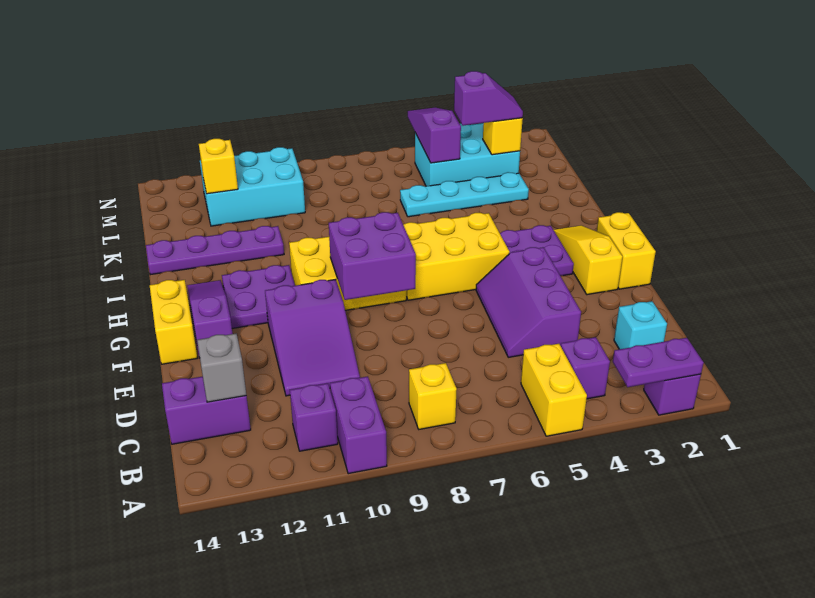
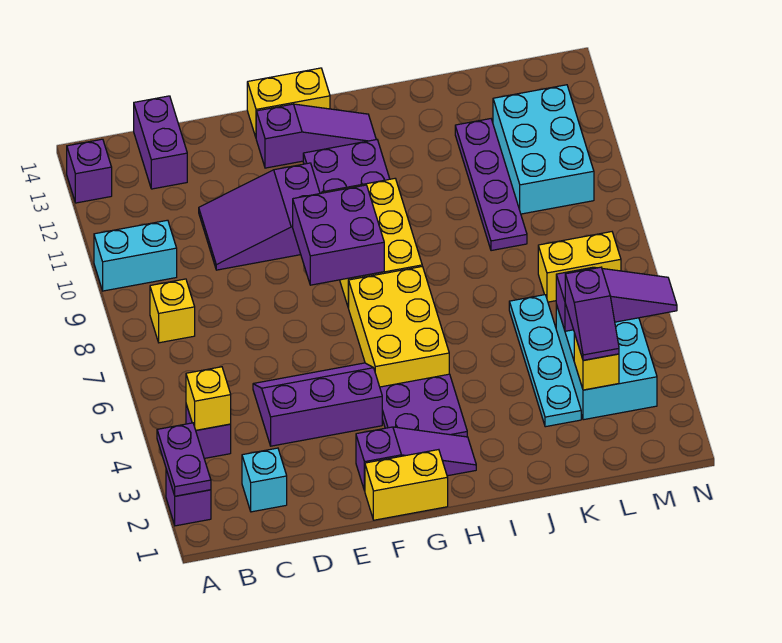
yellow 1x2 brick [521,344,587,436] -> yellow 1x2 brick moved to [538,232,621,302]
purple 1x2 brick [330,376,387,474] -> cyan 1x2 brick [94,220,177,291]
purple 1x1 brick [290,383,338,451] -> purple 1x1 brick moved to [67,139,112,203]
grey 1x1 brick [197,334,246,402] -> none
yellow 1x3 slope [554,225,622,295] -> purple 1x3 slope [356,427,476,491]
purple 1x4 plate [146,226,284,275] -> purple 1x4 plate moved to [455,119,527,251]
yellow 1x1 brick [199,139,238,194] -> yellow 1x1 brick moved to [186,367,231,430]

